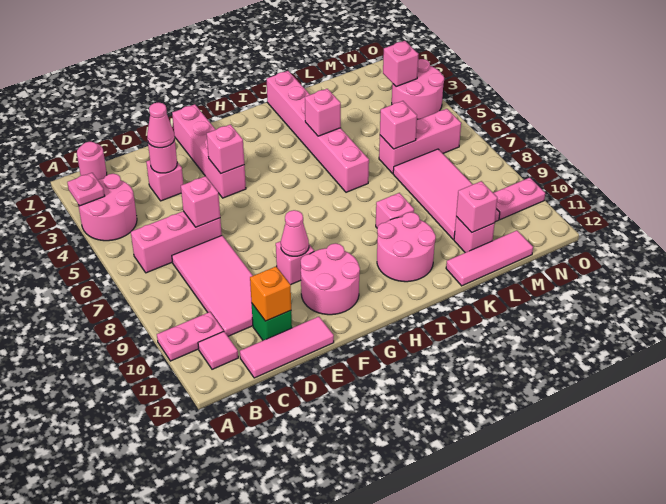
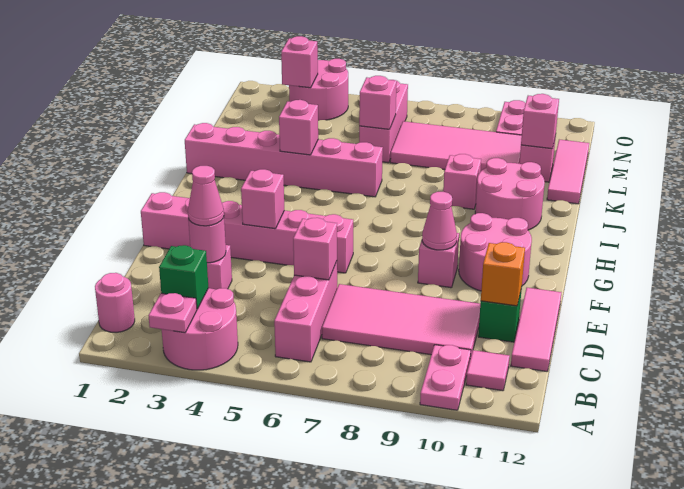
none -> green 1x1 brick [159,245,208,309]
pink 1x4 brick [172,104,246,198] -> pink 1x6 brick [141,192,353,273]

